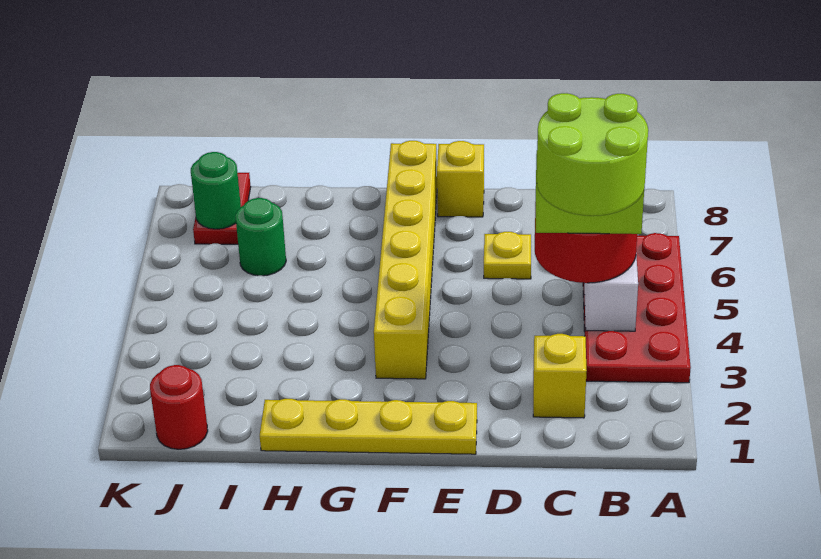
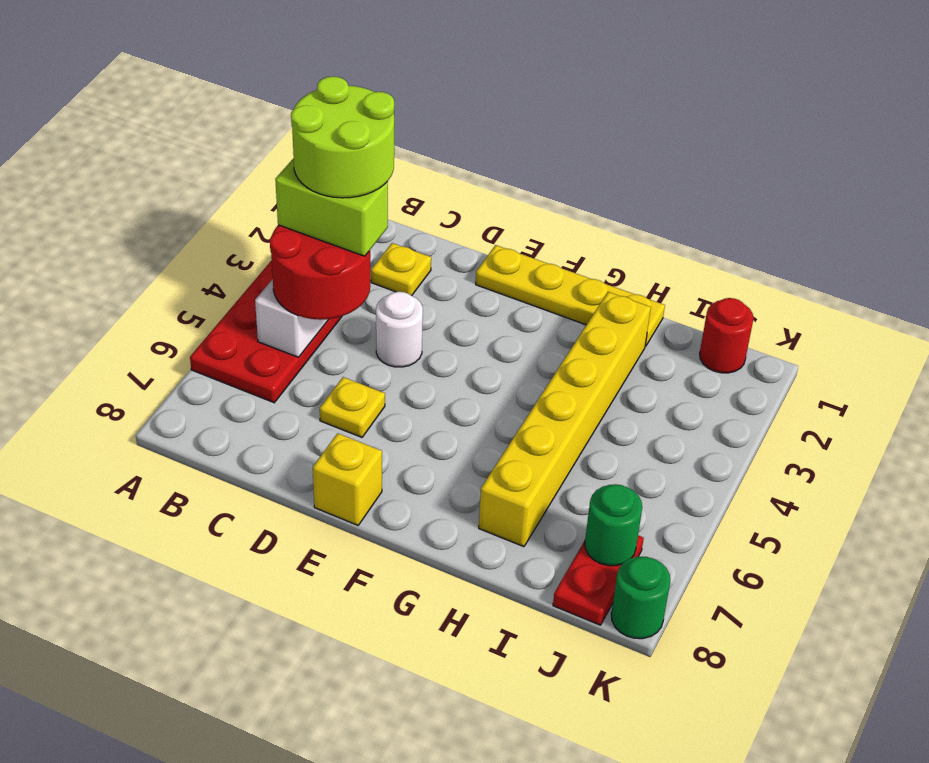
yellow 1x1 brick [533,334,587,418] -> yellow 1x1 plate [371,243,431,296]
none -> white 1x1 round brick [376,292,423,367]
yellow 1x6 brick [374,141,437,379] -> yellow 1x6 brick moved to [479,292,651,547]
green 1x1 round brick [235,198,286,276] -> green 1x1 round brick moved to [611,557,670,639]

